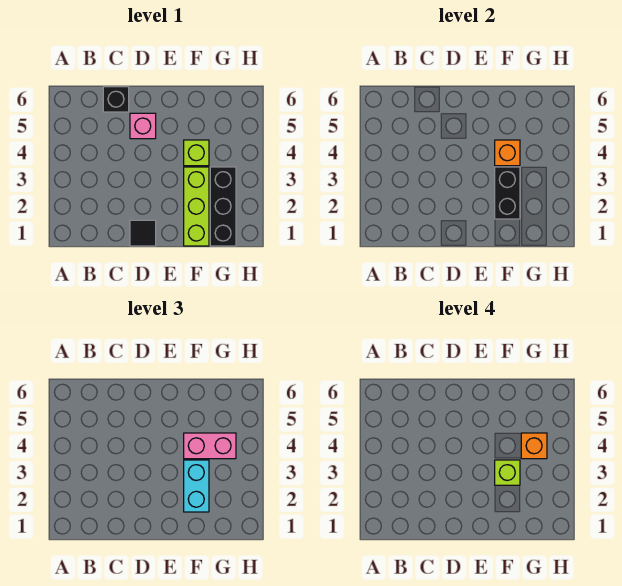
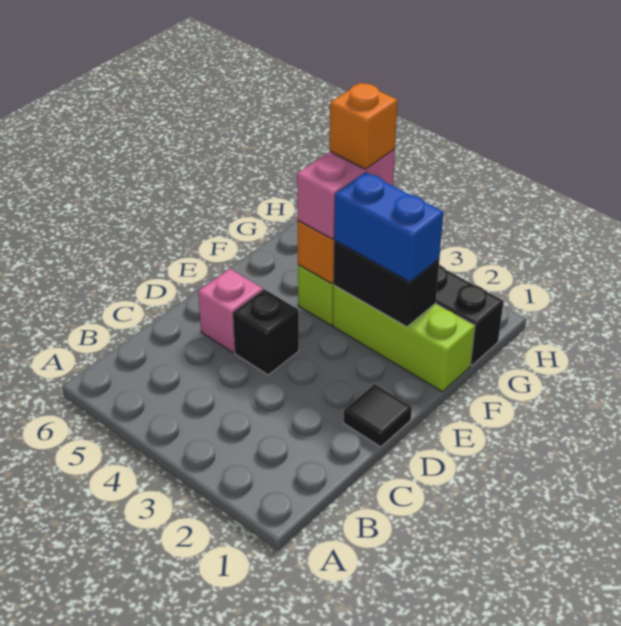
black 1x1 brick [103,87,129,112] -> black 1x1 brick moved to [233,289,299,375]
cyan 1x2 brick [184,460,209,512] -> blue 1x2 brick [334,172,443,282]
lime 1x1 brick [495,460,520,485] -> none

